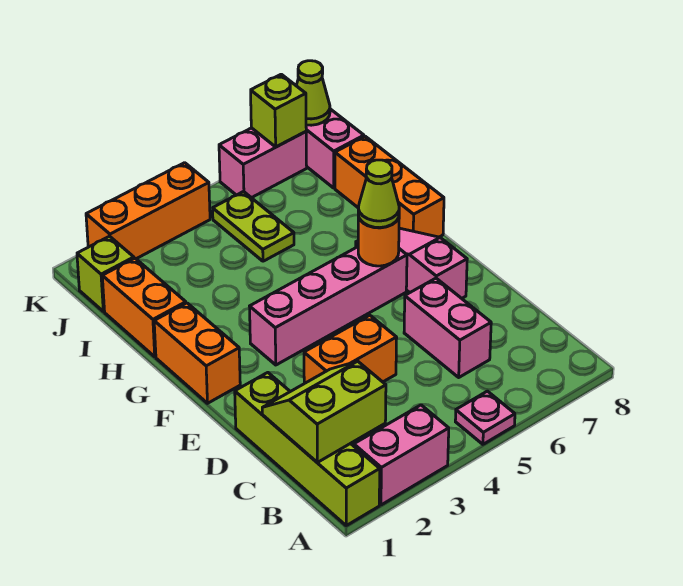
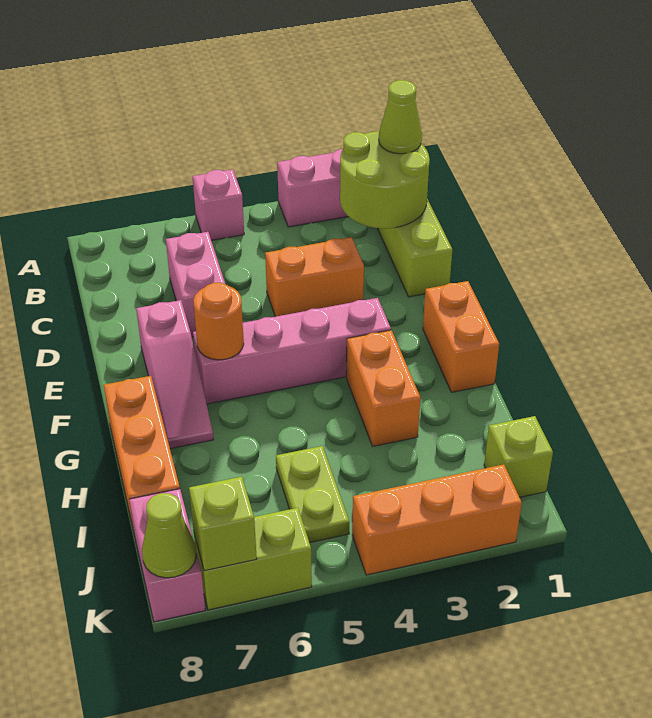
pink 1x1 plate [455,391,515,444] -> pink 1x1 brick [193,169,244,240]
lime 2x2 slope [262,361,386,462] -> lime 2x2 round brick [340,131,430,228]
lime 1x1 cone [358,160,399,228] -> lime 1x1 cone moved to [379,80,422,154]
orange 1x2 brick [102,258,186,357] -> orange 1x2 brick moved to [346,330,420,446]
pink 1x2 brick [219,128,307,198] -> lime 1x2 brick [194,508,312,610]

